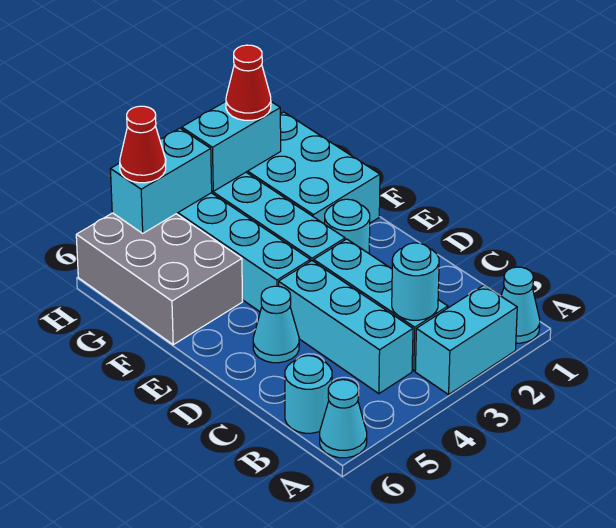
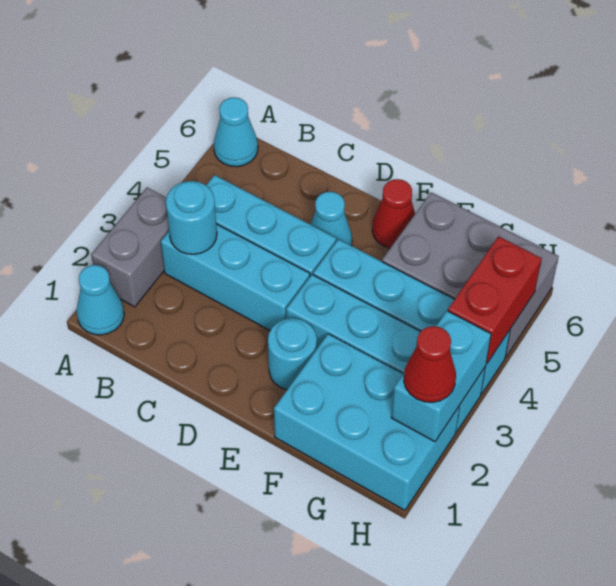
cyan 1x2 brick [415,285,517,395] -> grey 1x2 brick [91,188,169,307]
cyan 1x1 round brick [285,356,332,433] -> none
cyan 1x2 brick [111,128,212,233] -> red 1x2 brick [448,236,542,363]
red 1x1 cone [120,106,166,183] -> red 1x1 cone moved to [372,179,415,248]

